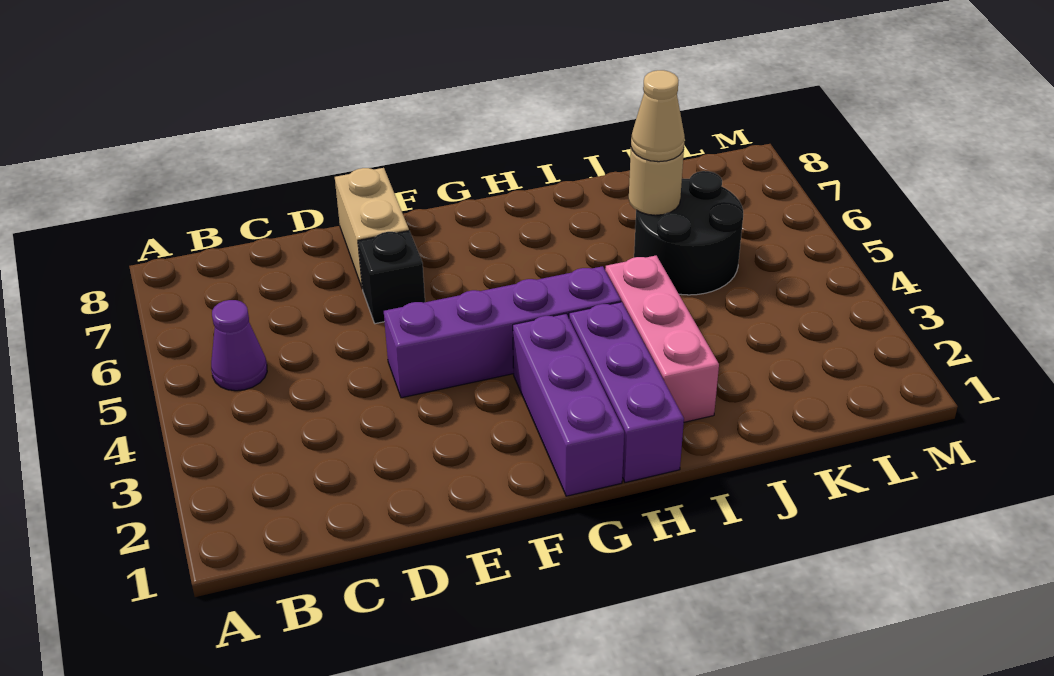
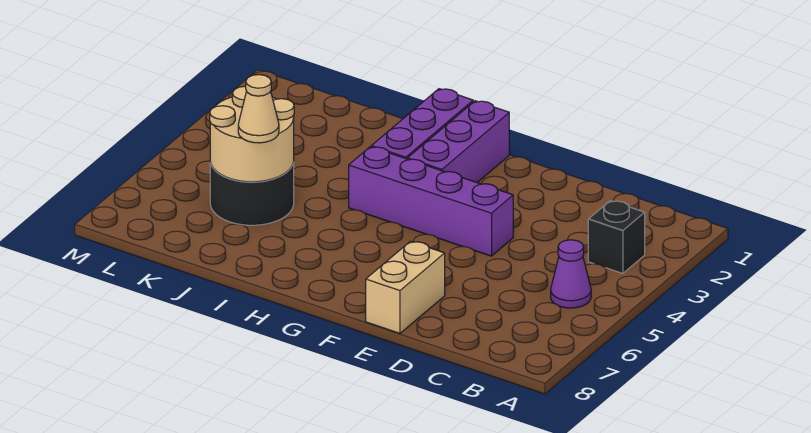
black 1x1 brick [358,231,425,324] -> black 1x1 brick moved to [588,201,645,273]
pink 1x3 brick [605,256,719,422] -> none
tan 1x1 round brick [629,148,684,215] -> tan 2x2 round brick [210,86,294,182]

